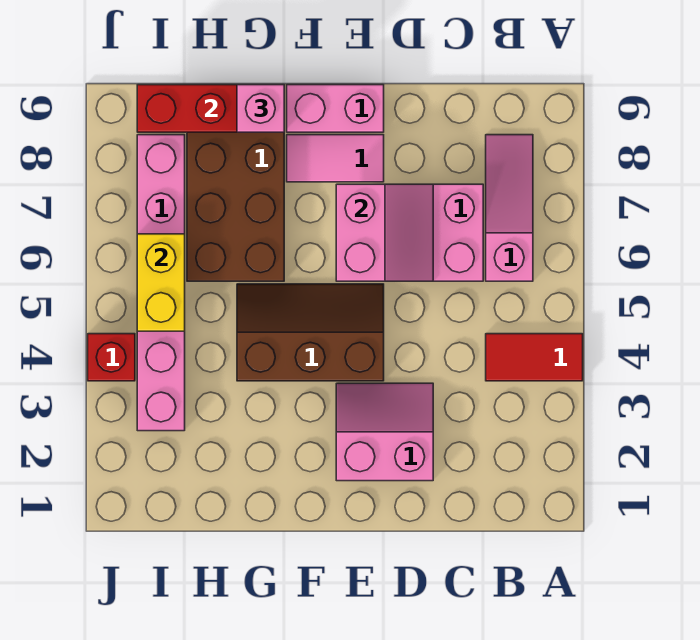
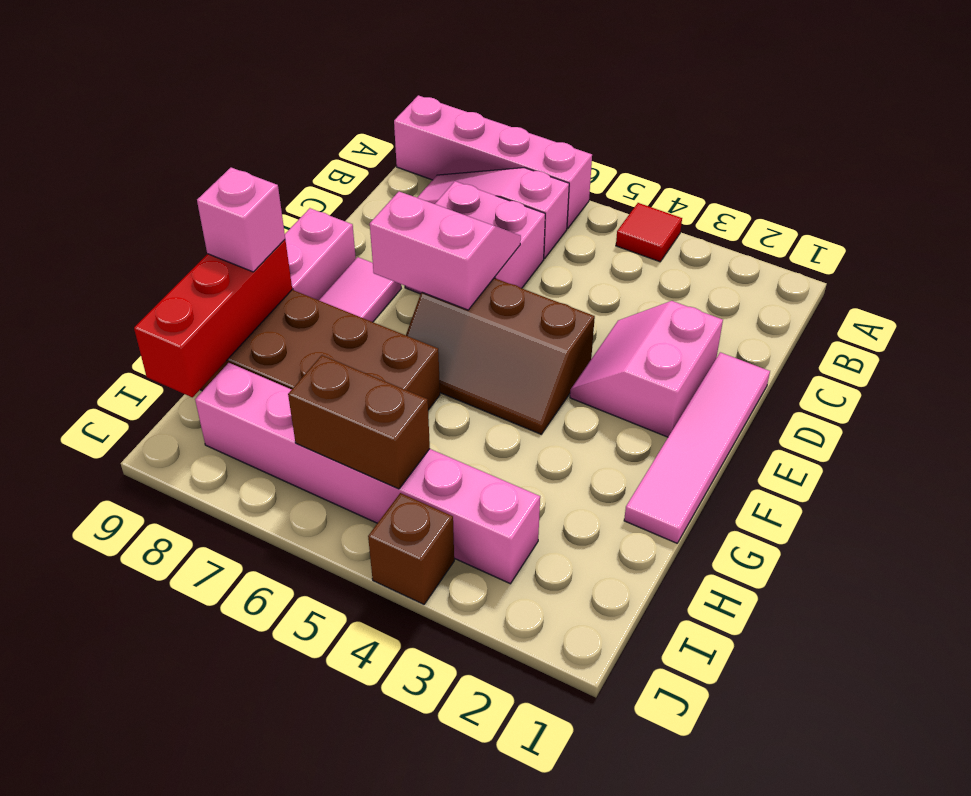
red 1x2 tile [486,334,583,381] -> red 1x1 tile [616,203,682,262]
none -> pink 1x4 brick [394,95,592,229]
none -> pink 1x4 tile [624,352,770,543]
brown 2x3 slope [237,284,384,381] -> brown 2x3 slope turned to [406,278,595,434]
yellow 1x2 brick [137,234,185,331] -> brown 1x2 brick [288,355,430,489]
red 1x1 brick [88,334,135,381] -> brown 1x1 brick [368,493,454,604]

